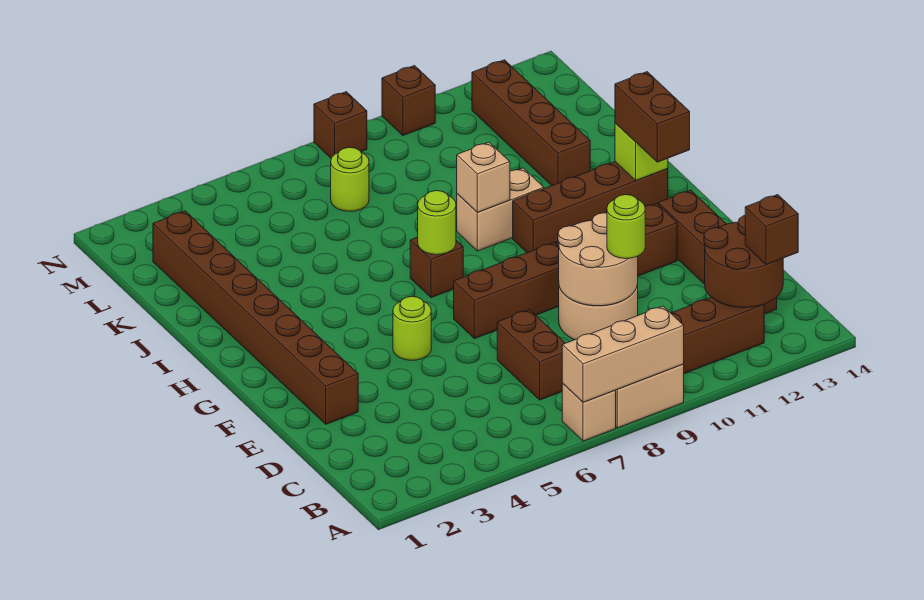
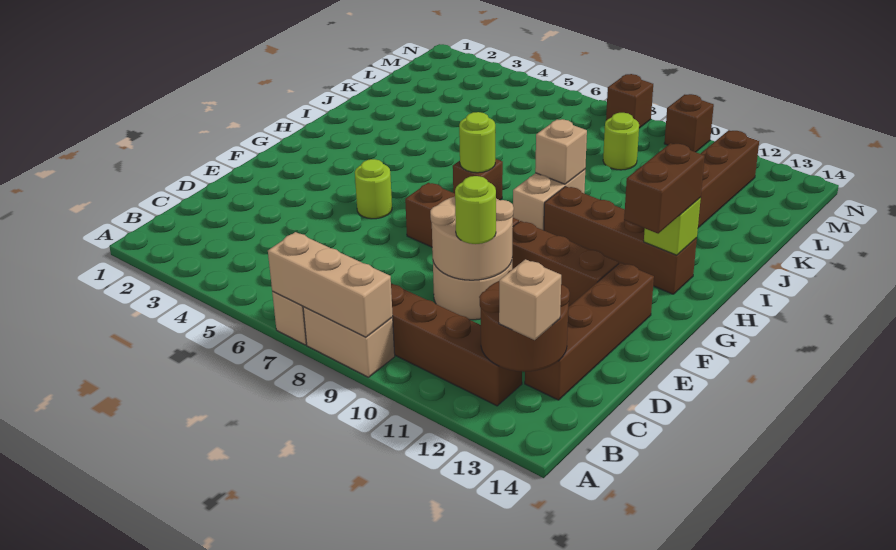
brown 1x1 brick [745,195,798,265] -> tan 1x1 brick [499,259,561,340]
brown 1x2 brick [497,310,565,400] -> none
brown 1x8 brick [153,211,358,424] -> none
tan 1x2 brick [457,168,544,251] -> tan 1x2 brick turned to [513,169,585,230]
lime 1x1 round brick [331,147,369,211] -> lime 1x1 round brick moved to [603,113,639,170]

